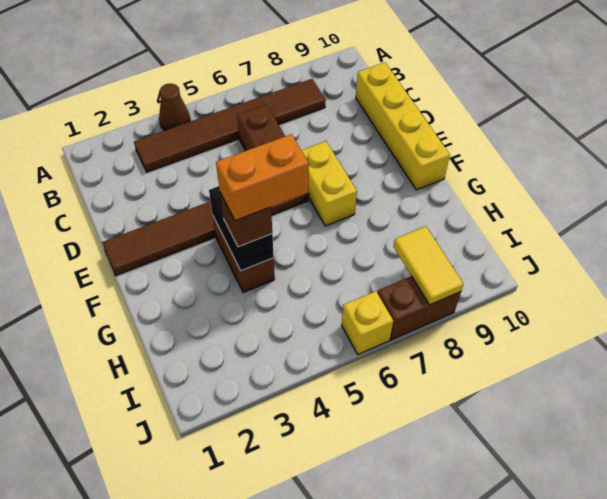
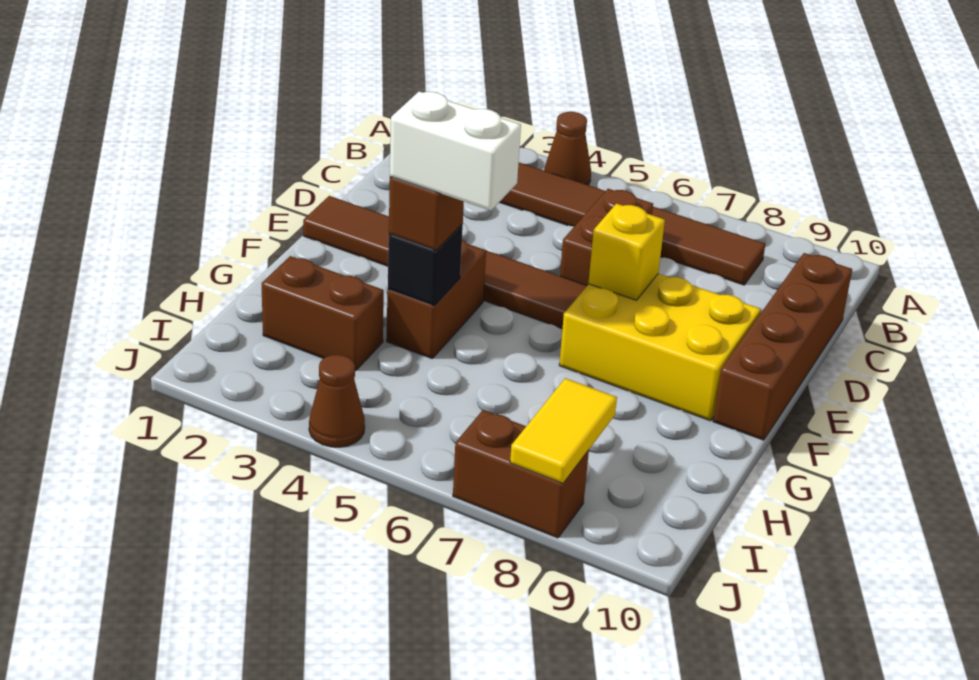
yellow 1x4 brick [356,62,450,190] -> brown 1x4 brick [713,253,852,440]
yellow 1x2 brick [301,141,357,226] -> yellow 2x3 brick [559,274,761,421]
black 1x2 brick [209,186,274,271] -> black 1x1 brick [388,224,463,306]
orange 1x2 brick [216,134,309,221] -> white 1x2 brick [390,92,521,211]
none -> brown 1x2 brick [262,256,384,371]
none -> brown 1x1 cone [309,355,365,447]
yellow 1x1 brick [342,291,393,354] -> yellow 1x1 brick moved to [588,204,665,300]

